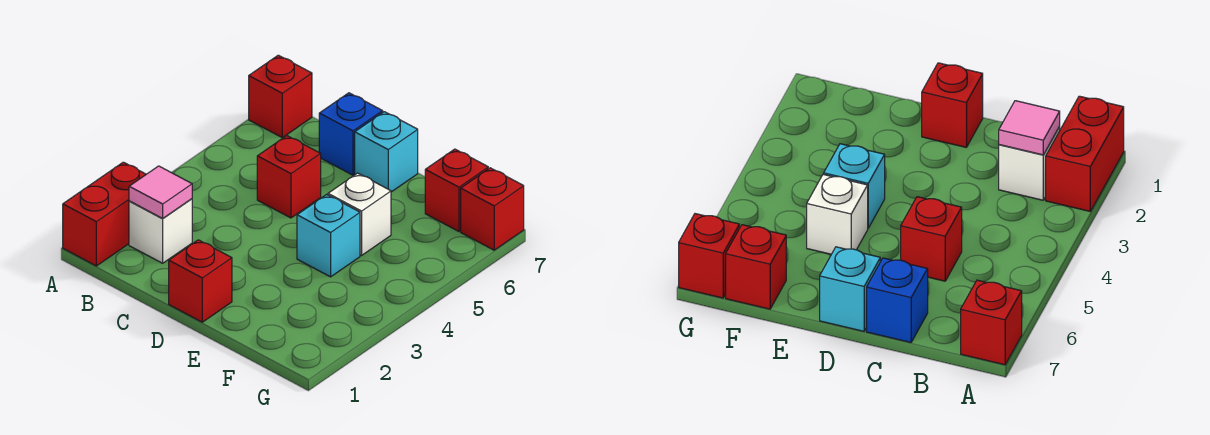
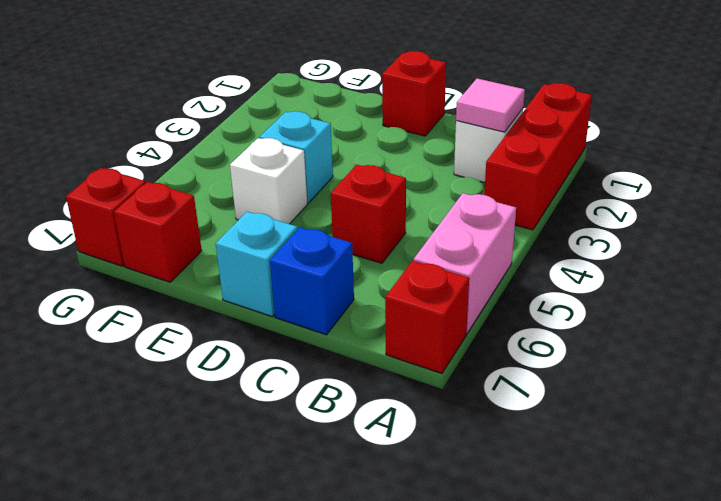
red 1x2 brick [63,162,146,266] -> red 1x3 brick [484,83,592,230]
none -> pink 1x2 brick [414,193,516,333]

